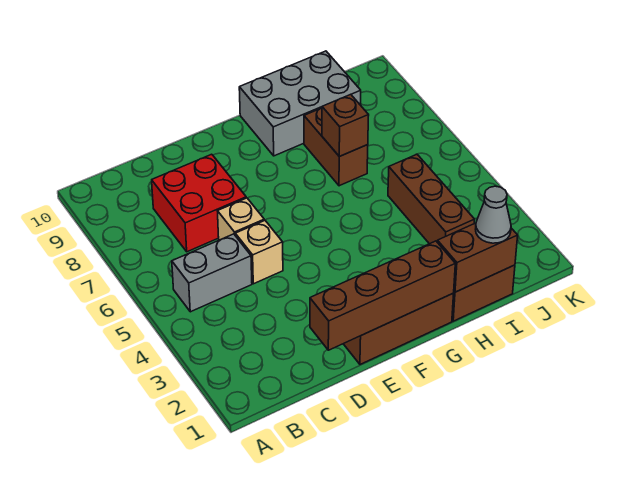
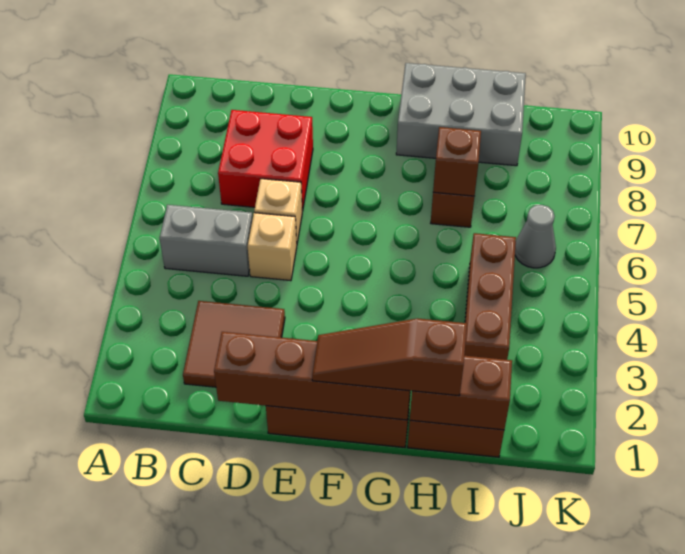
none -> brown 2x2 tile [183,301,285,387]
none -> brown 1x3 slope [312,318,467,396]
grey 1x1 cone [476,186,511,243] -> grey 1x1 cone moved to [515,205,556,268]

